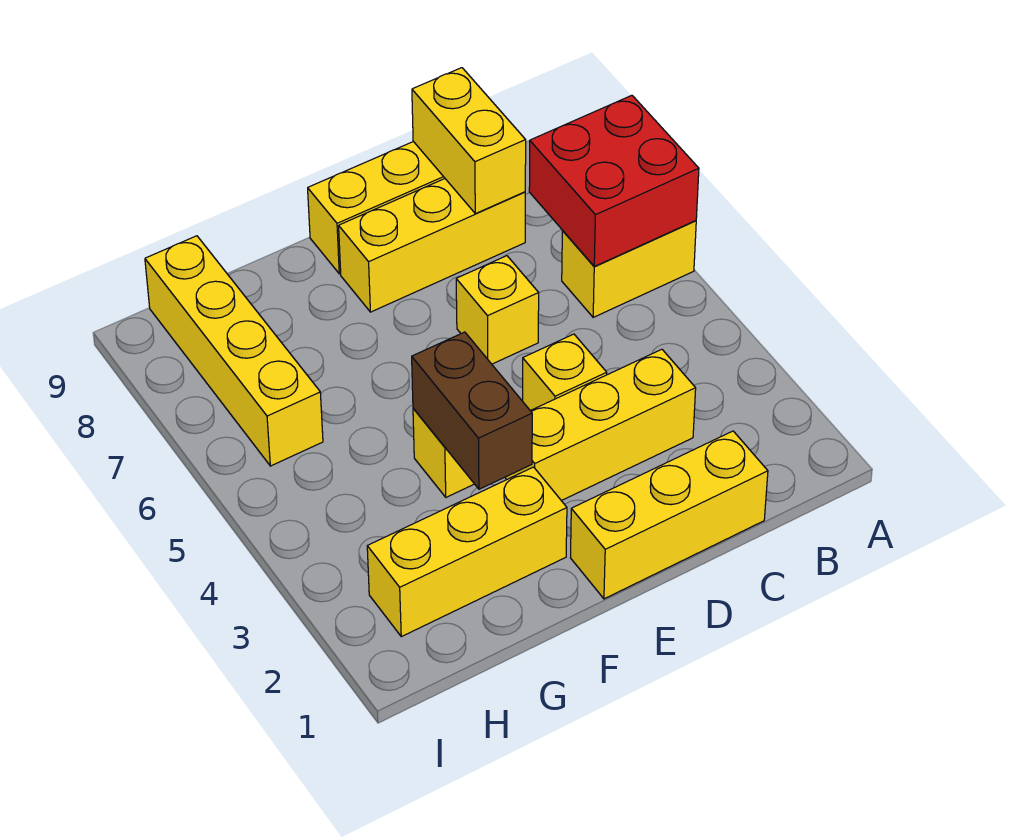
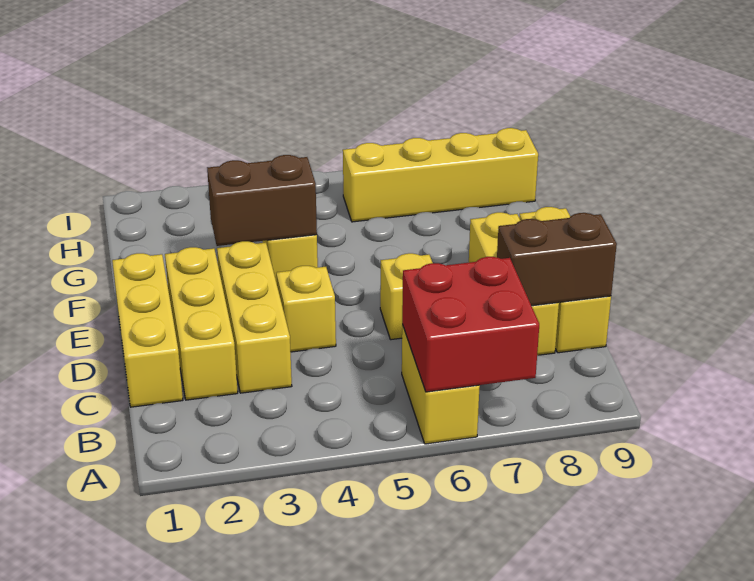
yellow 1x2 brick [412,68,526,214] -> brown 1x2 brick [497,213,617,306]
yellow 1x3 brick [367,467,567,637] -> yellow 1x3 brick moved to [165,247,238,400]

